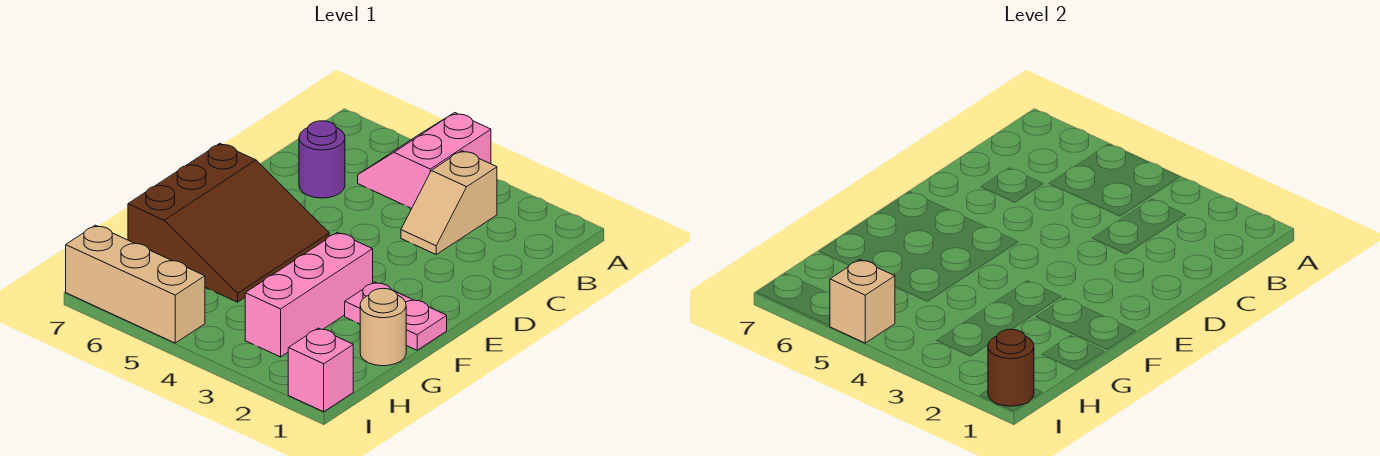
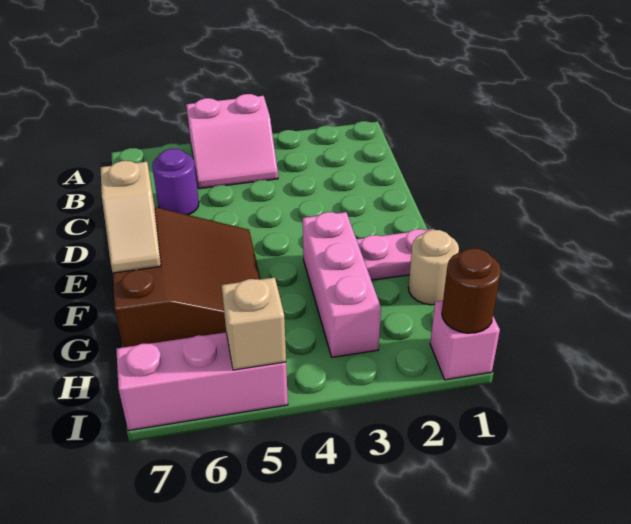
pink 2x2 slope [358,113,491,209] -> pink 2x2 slope turned to [186,94,278,189]
tan 1x2 slope [401,151,497,254] -> tan 1x2 slope moved to [101,161,161,273]
tan 1x3 brick [66,225,205,343] -> pink 1x3 brick [116,332,288,431]

